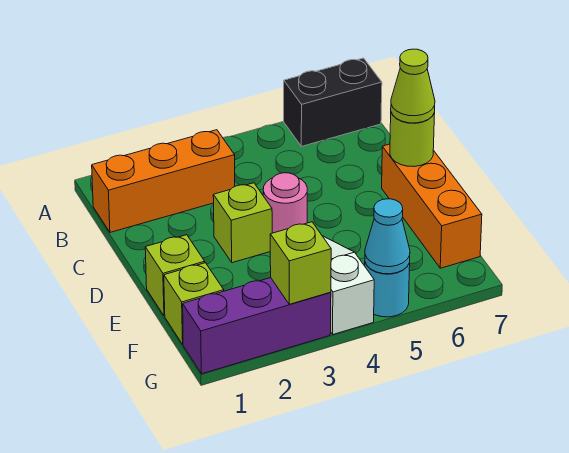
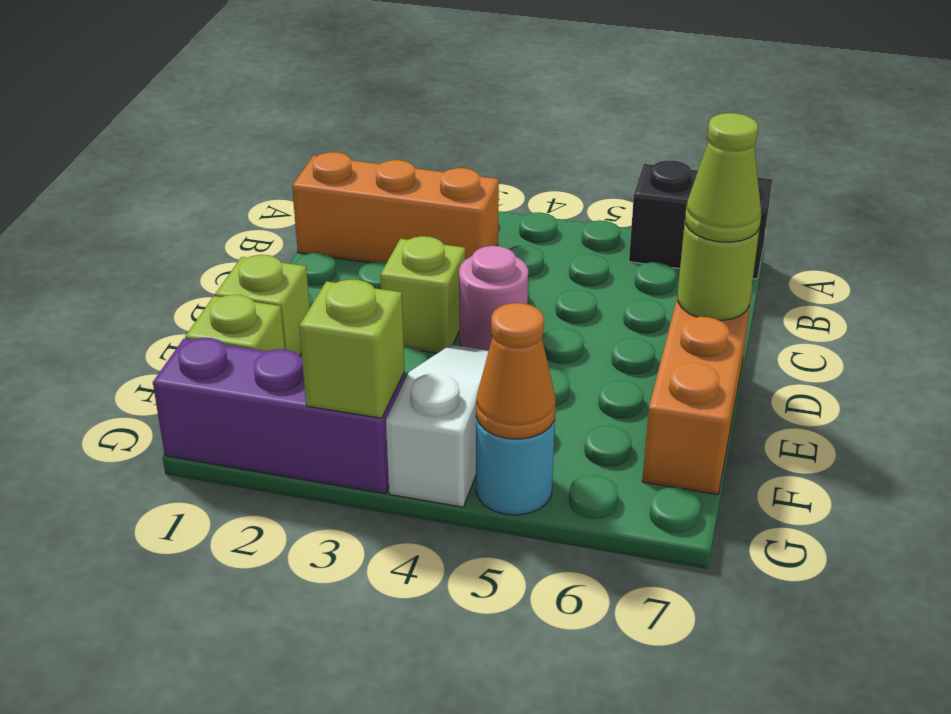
cyan 1x1 cone [365,199,410,274] -> orange 1x1 cone [476,303,556,439]

